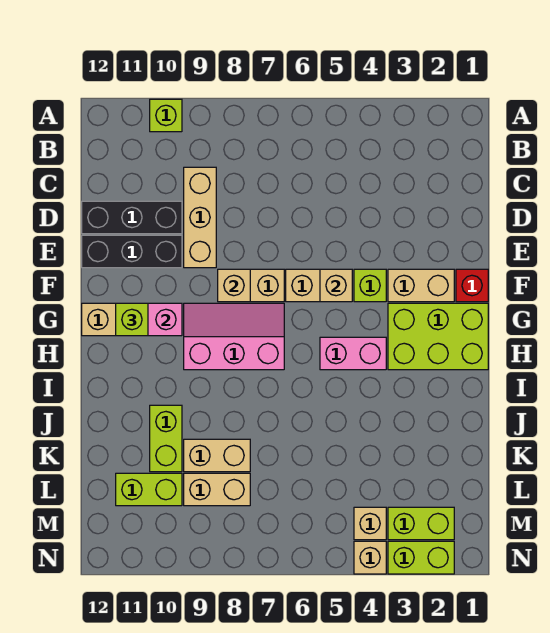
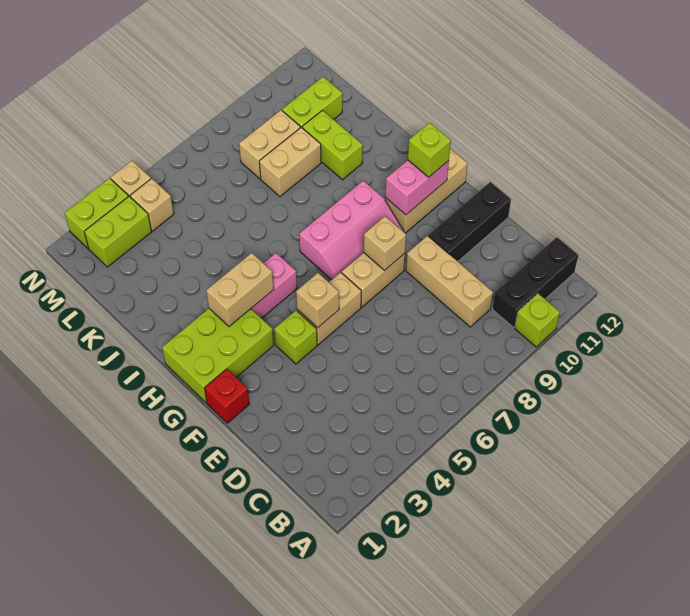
black 1x3 brick [82,201,182,234] -> black 1x3 brick moved to [493,237,578,327]
tan 1x2 brick [388,269,454,302] -> tan 1x2 brick moved to [206,253,274,327]

